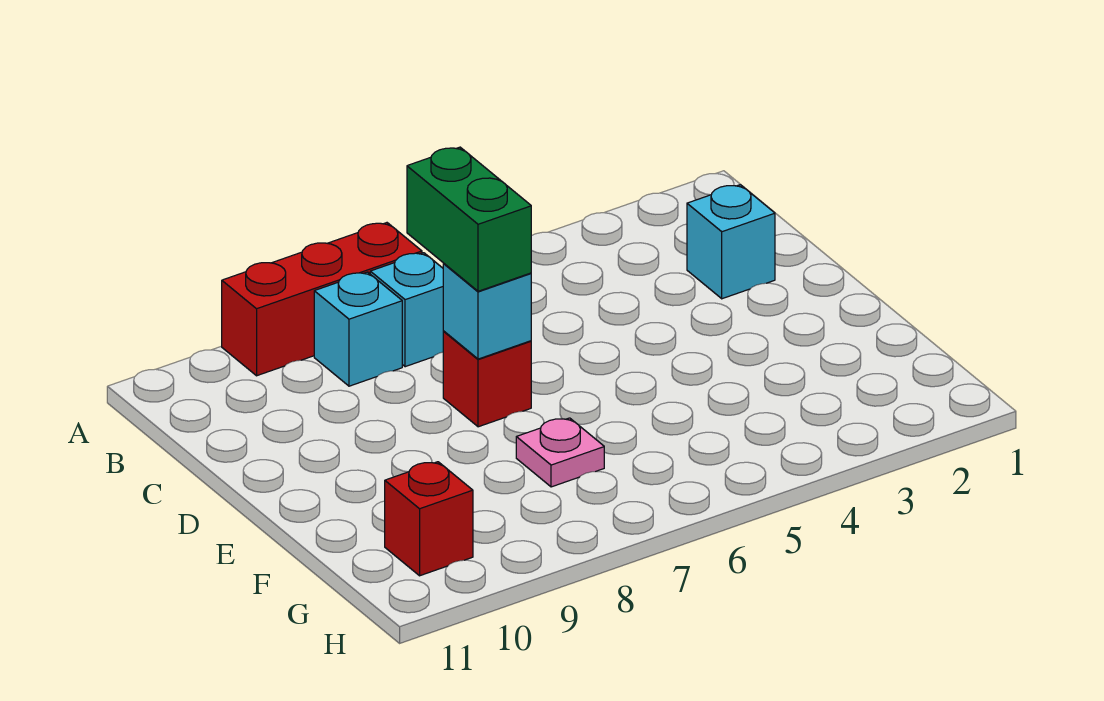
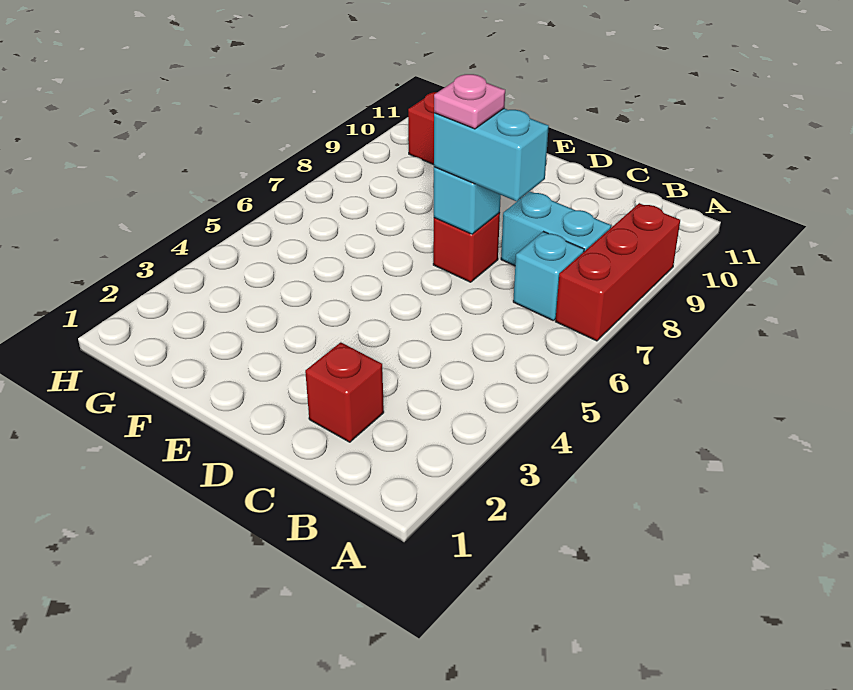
cyan 1x1 brick [314,272,402,386] -> cyan 1x2 brick [501,192,611,266]
cyan 1x1 brick [687,185,775,299] -> red 1x1 brick [305,342,384,442]
green 1x2 brick [407,147,531,291] -> cyan 1x2 brick [434,108,549,201]
pink 1x1 plate [516,418,604,487] -> pink 1x1 plate moved to [434,74,505,129]

